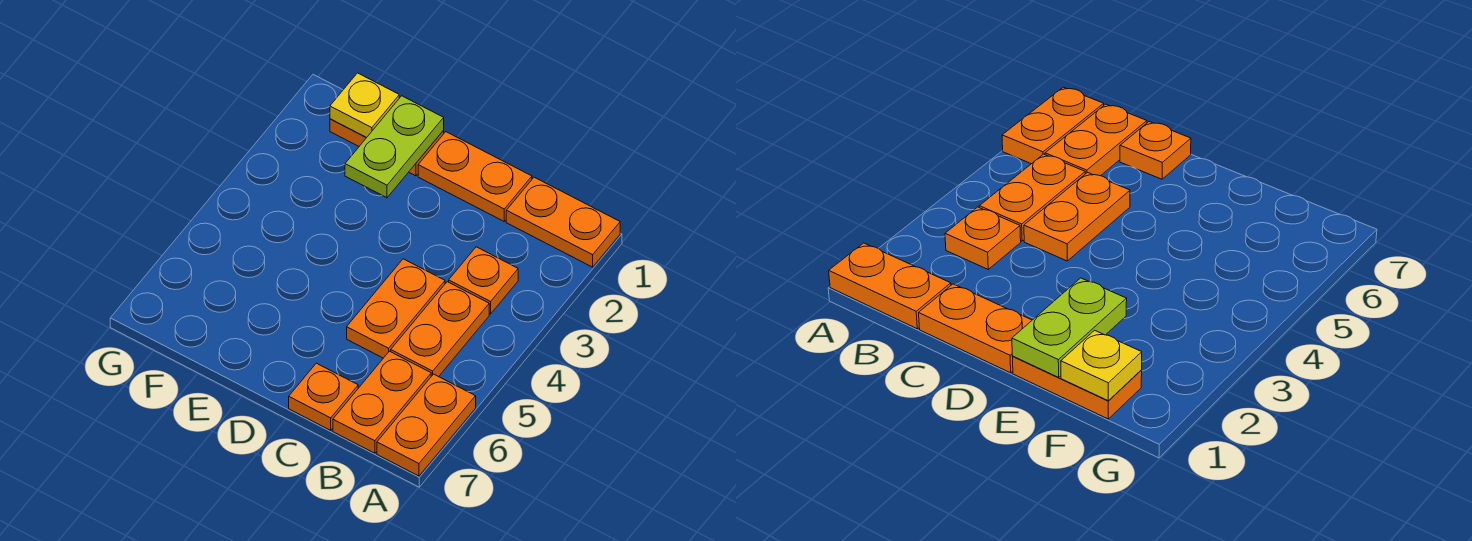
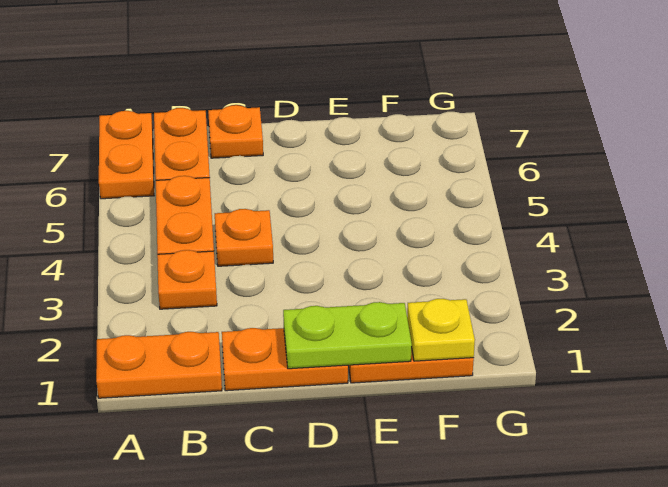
orange 1x2 plate [347,259,445,358] -> orange 1x1 plate [215,209,273,266]
lime 1x2 plate [345,96,444,198] -> lime 1x2 plate turned to [283,302,412,369]

